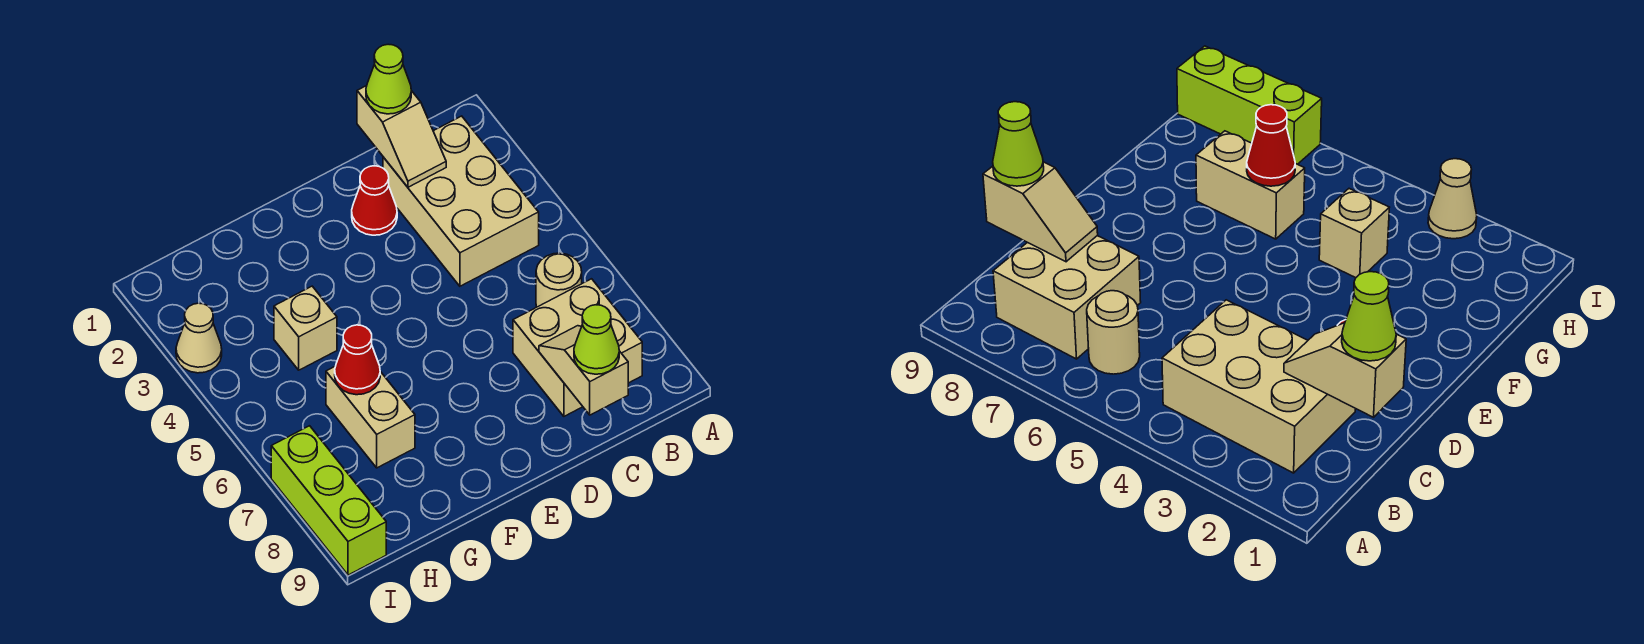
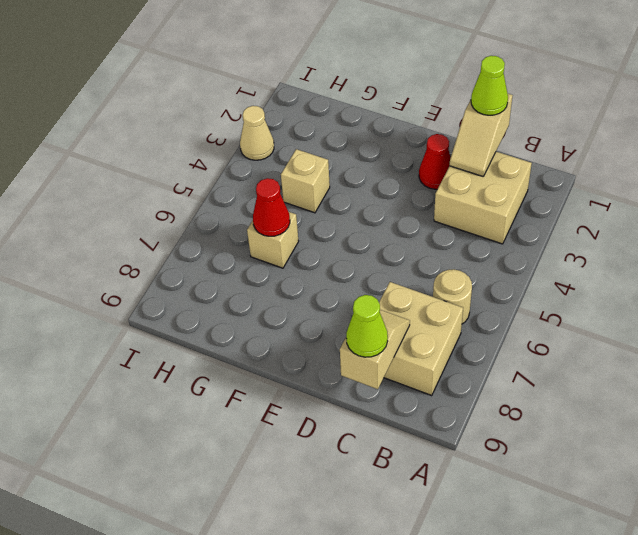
tan 2x3 brick [383,116,539,286] -> tan 2x2 brick [434,152,532,244]
tan 1x2 brick [326,366,415,468] -> tan 1x1 brick [247,212,299,268]
lime 1x3 brick [271,426,386,575] -> none

